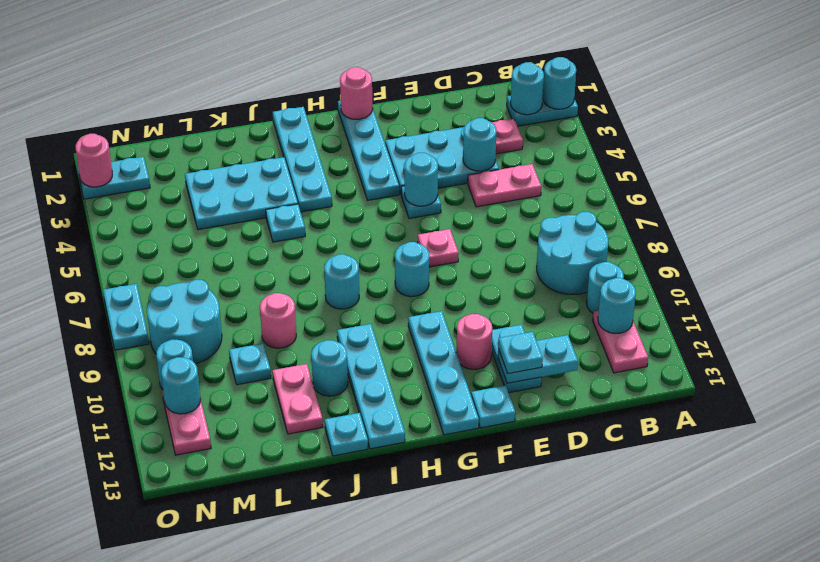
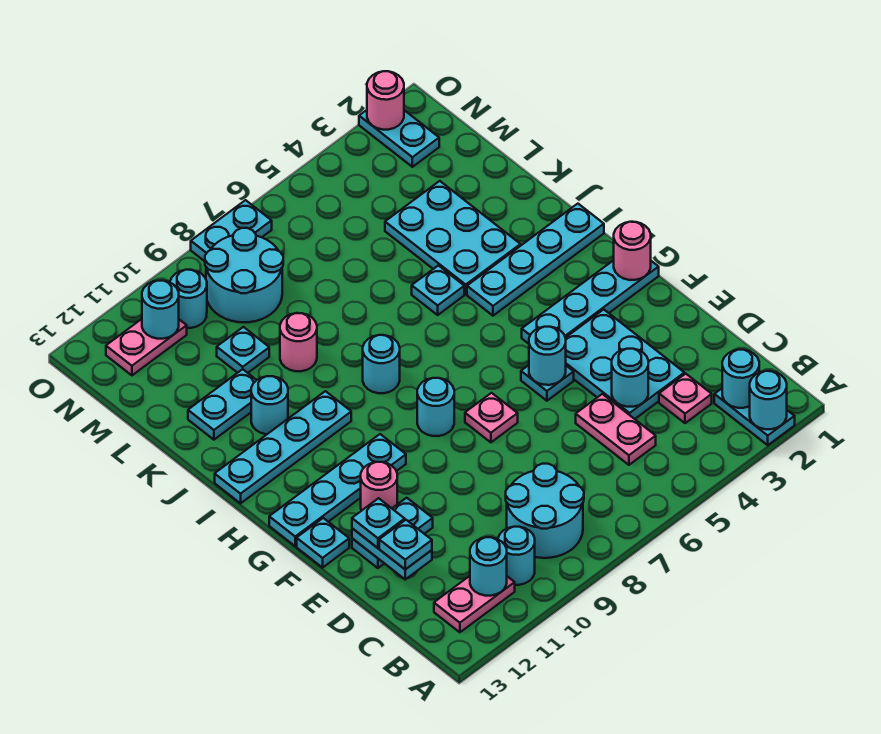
cyan 1x1 plate [325,413,368,456] -> cyan 1x1 plate moved to [379,520,432,569]
pink 1x2 plate [273,364,323,434] -> cyan 1x2 plate [188,369,256,440]

